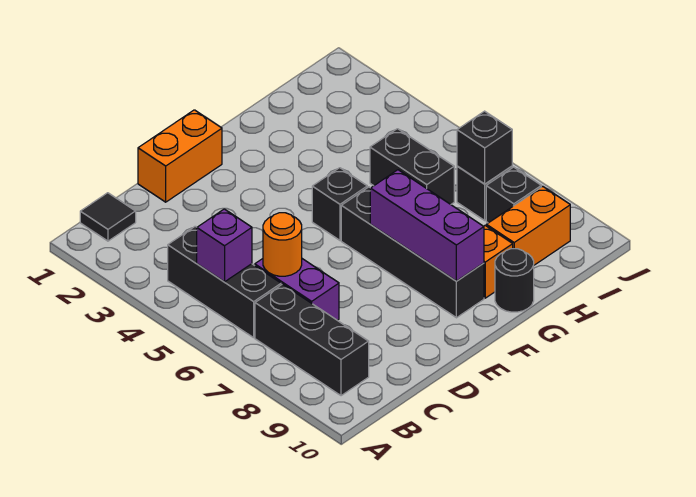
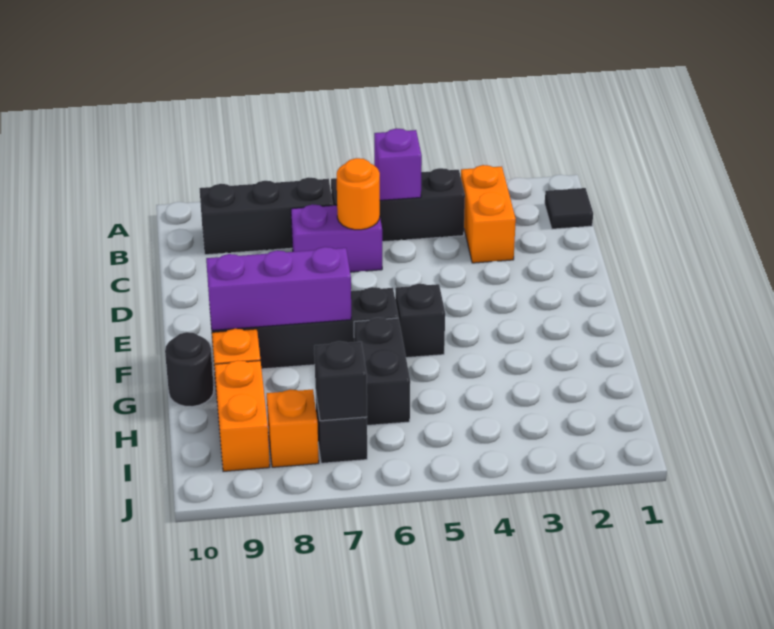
orange 1x2 brick [138,110,222,202] -> orange 1x2 brick moved to [461,165,516,263]
black 1x2 brick [370,129,454,204] -> black 1x2 brick turned to [354,318,410,426]
black 1x1 brick [486,167,541,223] -> orange 1x1 brick [267,389,319,467]

